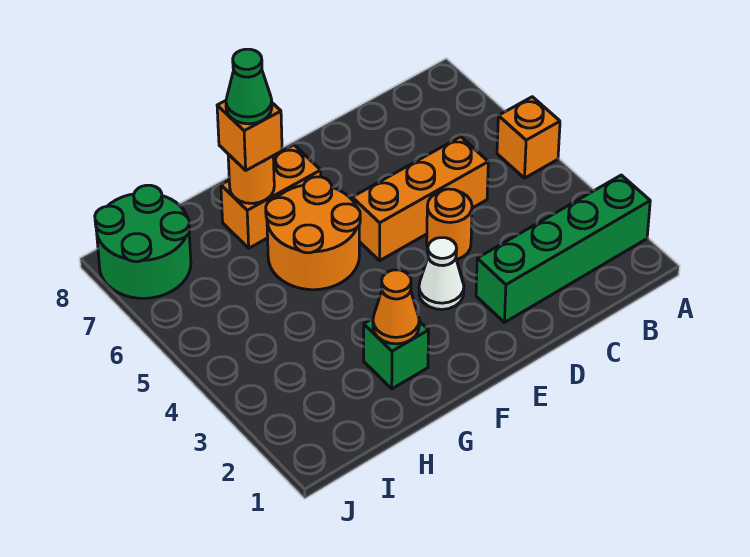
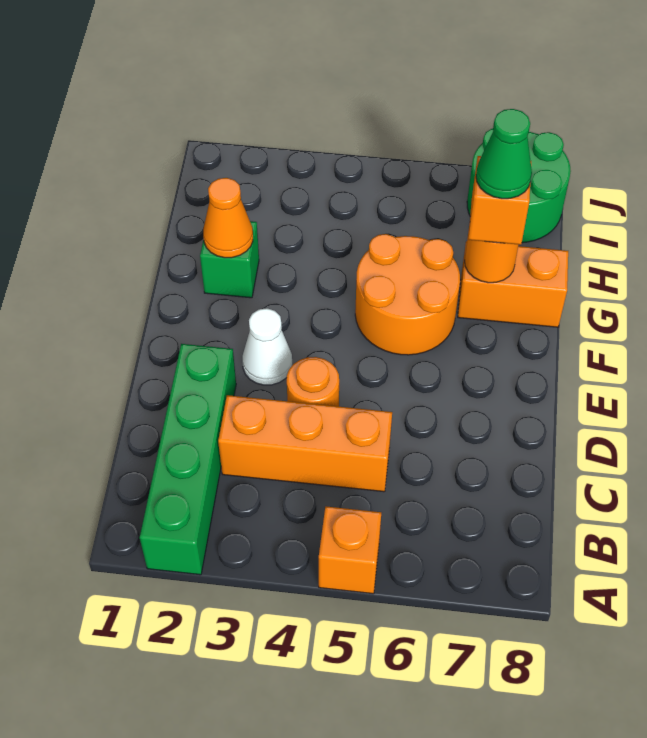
orange 1x3 brick [352,137,488,261] -> orange 1x3 brick turned to [218,395,392,492]
orange 1x2 brick [221,145,321,248] -> orange 1x2 brick turned to [458,241,568,327]

